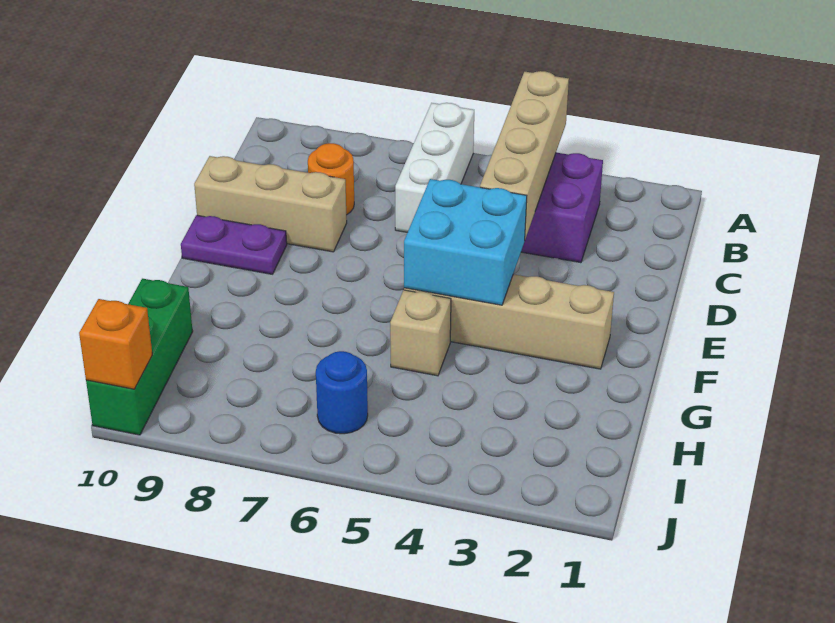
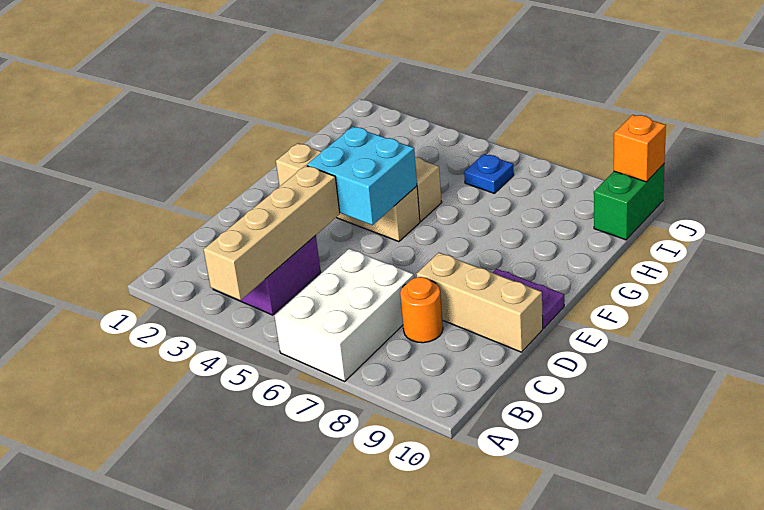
white 1x3 brick [395,103,474,232] -> white 2x3 brick [275,249,414,381]
green 1x3 brick [86,279,193,435] -> green 1x2 brick [594,164,664,240]
blue 1x1 round brick [316,351,368,434] -> blue 1x1 plate [464,154,514,194]

